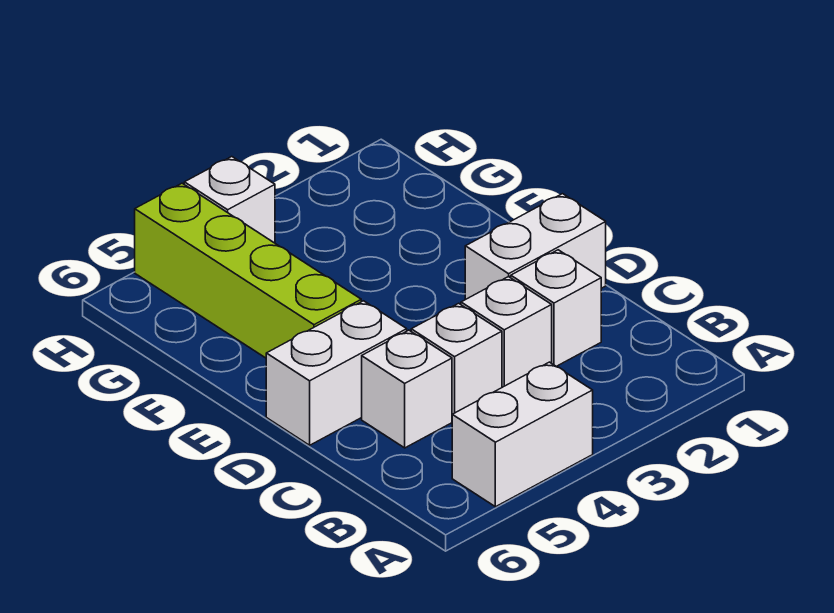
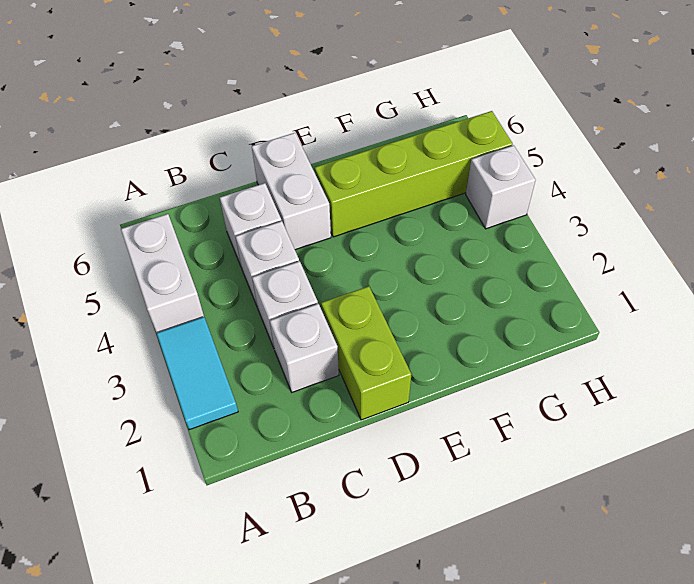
none -> cyan 1x2 tile [157,317,238,430]
white 1x2 brick [465,194,606,299] -> lime 1x2 brick [321,286,411,420]

